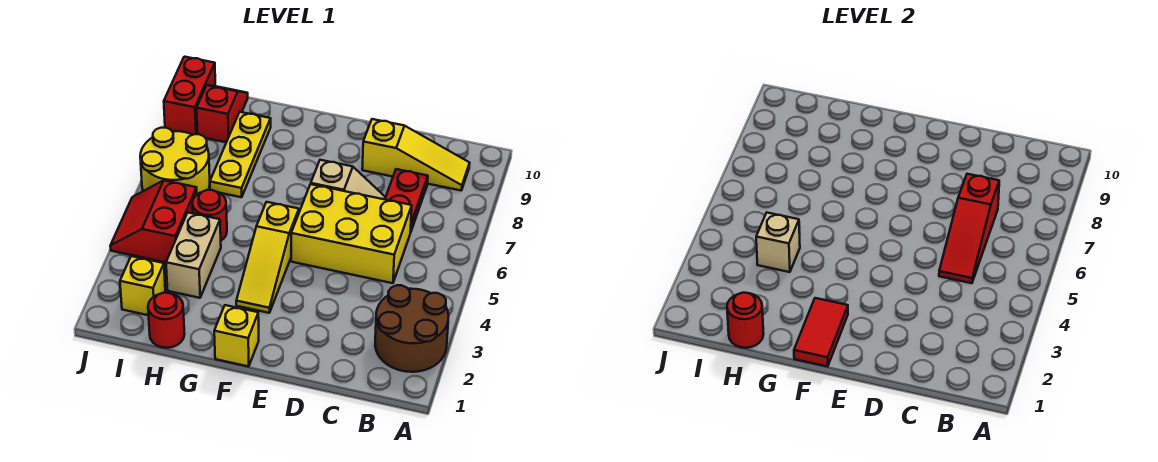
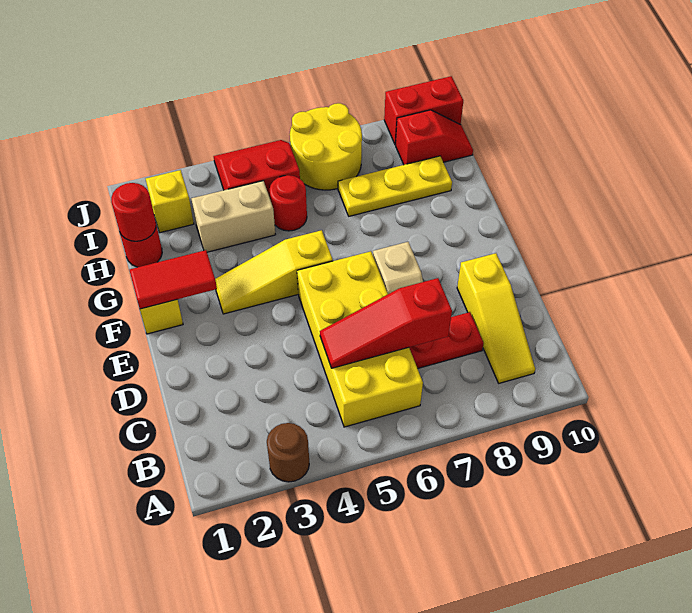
brown 2x2 round brick [375,285,449,372] -> brown 1x1 round brick [267,423,309,482]
yellow 2x3 brick [291,184,412,283] -> yellow 2x4 brick [297,251,423,427]
tan 1x1 brick [756,213,800,272] -> none

